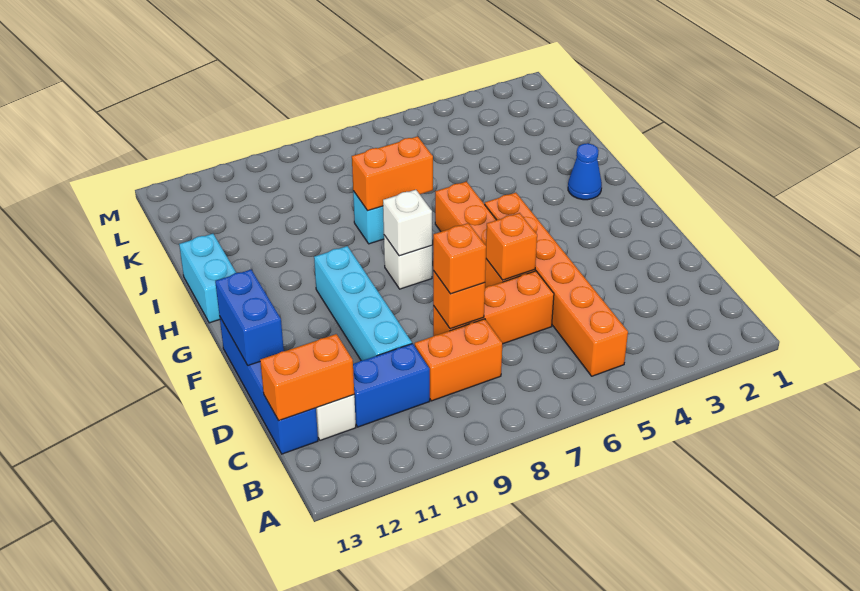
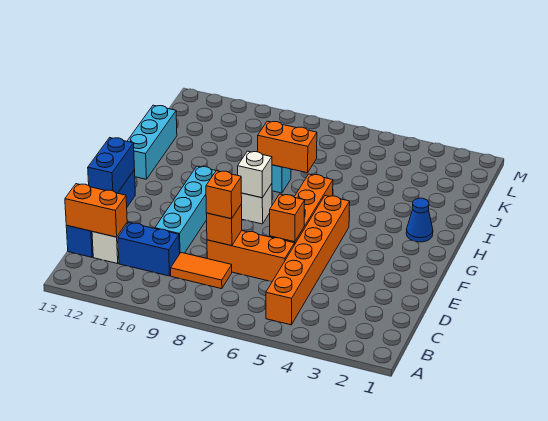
orange 1x2 brick [415,319,502,401] -> orange 1x2 tile [171,253,232,289]
cyan 1x2 brick [179,234,236,323] -> cyan 1x3 brick [127,105,177,179]

